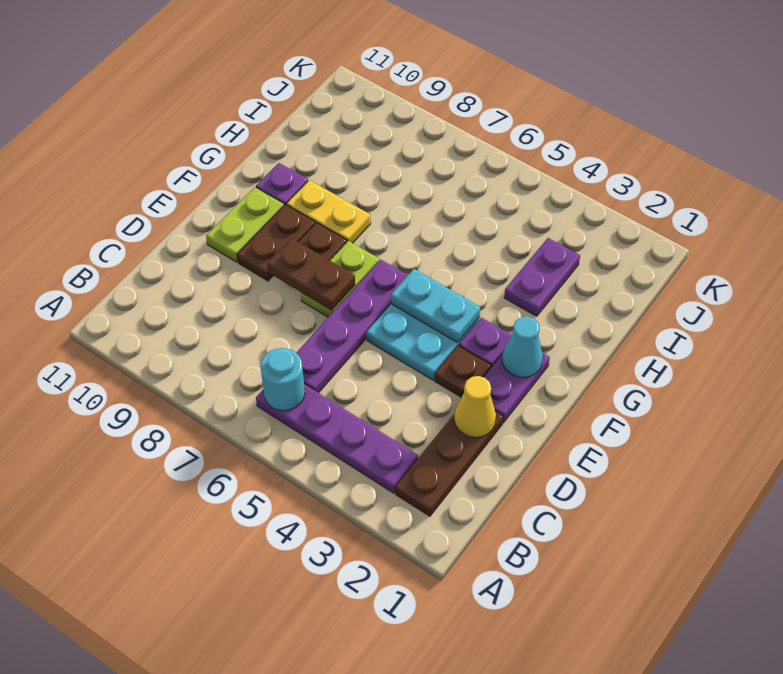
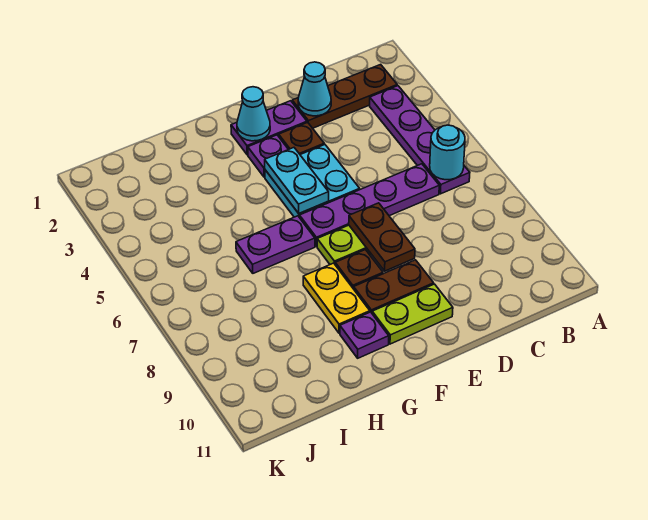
yellow 1x1 cone [454,376,496,437] -> cyan 1x1 cone [298,62,331,116]
purple 1x2 plate [504,238,580,316] -> purple 1x2 plate moved to [236,216,315,273]

